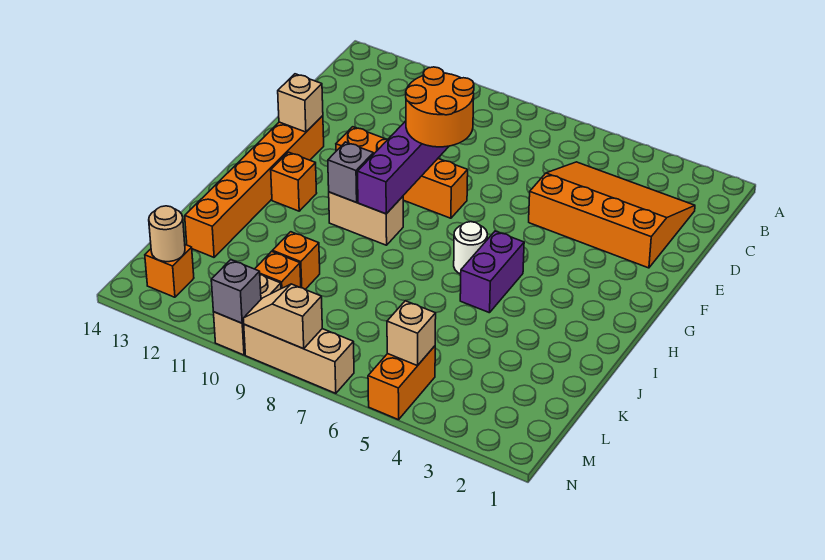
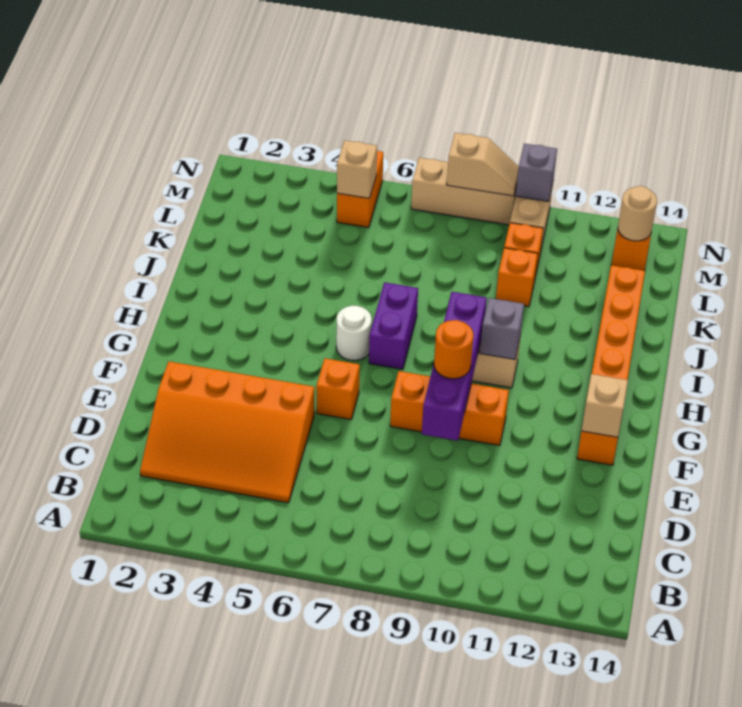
orange 2x2 round brick [406,67,474,147] -> orange 1x1 round brick [434,320,473,379]
orange 1x4 brick [336,127,468,218] -> orange 1x3 brick [390,371,509,446]
purple 1x2 brick [460,231,524,313] -> purple 1x2 brick moved to [369,282,418,369]
orange 1x1 brick [271,152,317,211] -> orange 1x1 brick moved to [316,358,360,420]

